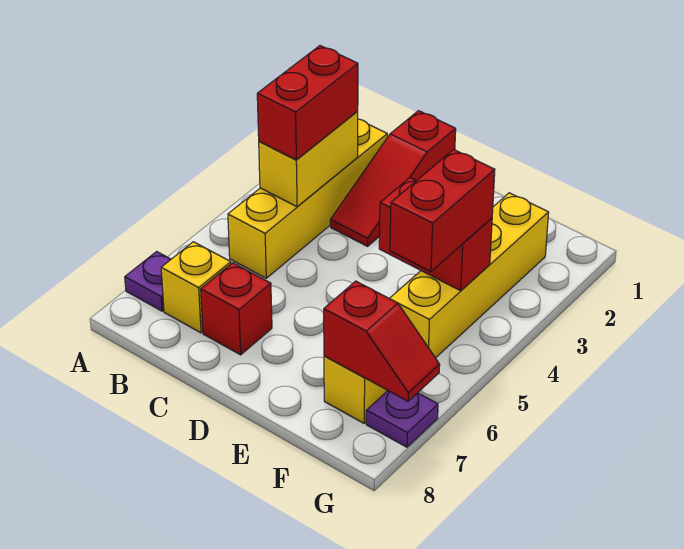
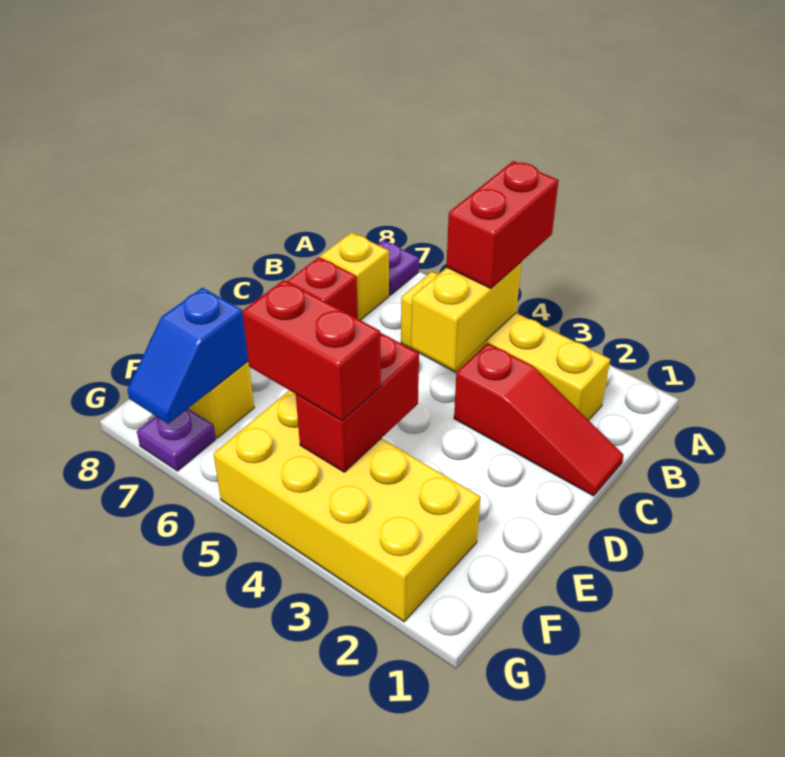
yellow 1x2 brick [259,111,358,207] -> yellow 1x2 brick turned to [411,262,521,370]
red 1x2 brick [257,46,358,160] -> red 1x2 brick turned to [446,161,559,289]
red 1x3 slope [330,111,456,246] -> red 1x3 slope turned to [454,343,624,496]
yellow 1x4 brick [389,193,549,358] -> yellow 2x4 brick [214,390,480,622]
red 1x2 slope [324,281,440,401] -> blue 1x2 slope [127,288,248,424]

